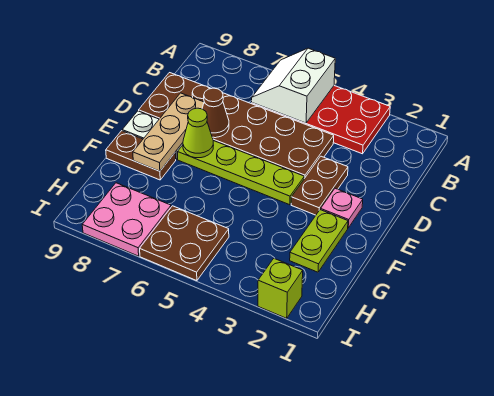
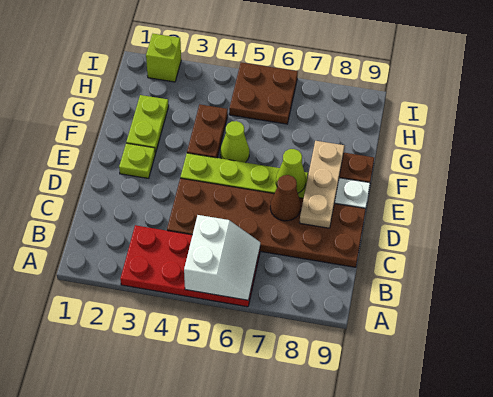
brown 1x2 plate [291,156,348,215] -> brown 1x2 plate moved to [187,104,228,158]
pink 1x1 plate [321,188,363,228] -> lime 1x1 plate [119,143,155,178]
none -> lime 1x1 cone [220,121,249,162]
pink 2x2 plate [82,183,171,256] -> none

